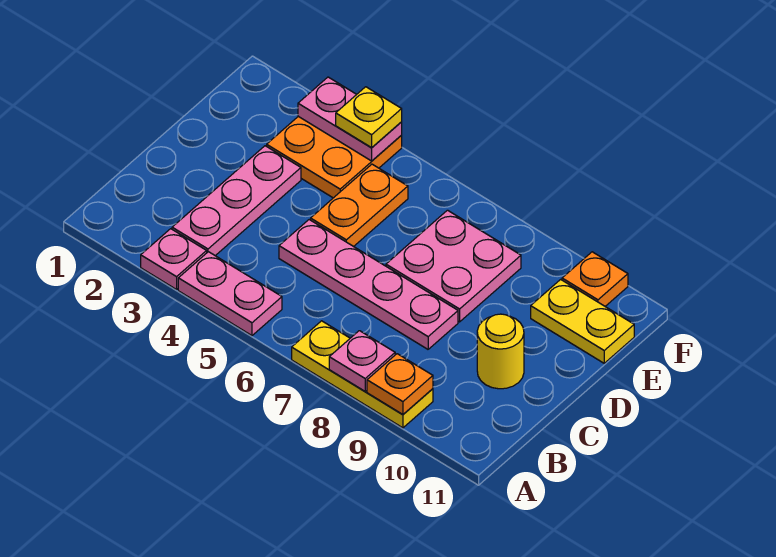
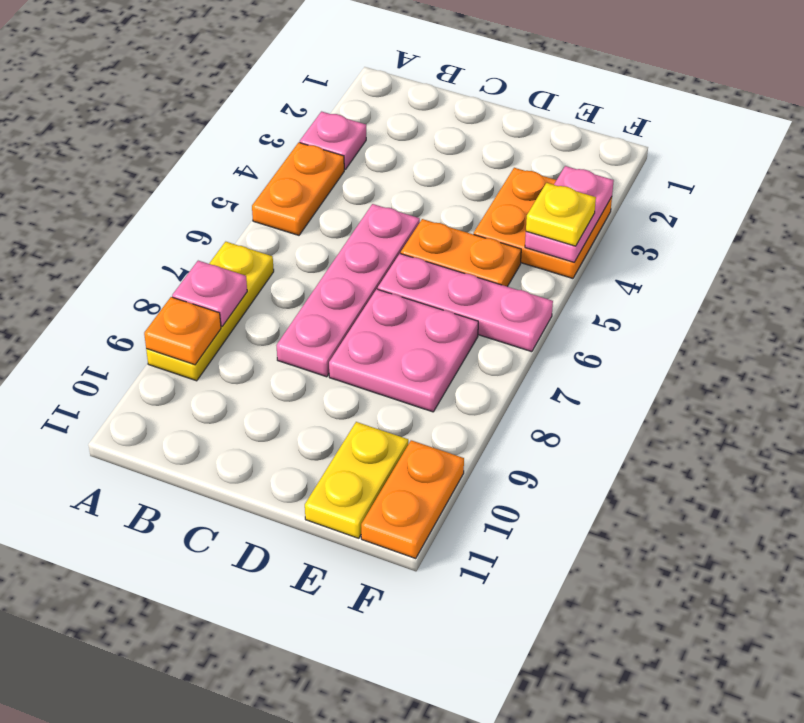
pink 1x2 plate [178,252,282,336] -> orange 1x2 plate [252,143,344,235]
pink 1x3 plate [172,146,301,256] -> pink 1x3 plate moved to [378,254,553,352]
yellow 1x1 round brick [477,314,524,389] -> none
orange 1x1 plate [562,252,628,306] -> orange 1x2 plate [361,440,464,558]

